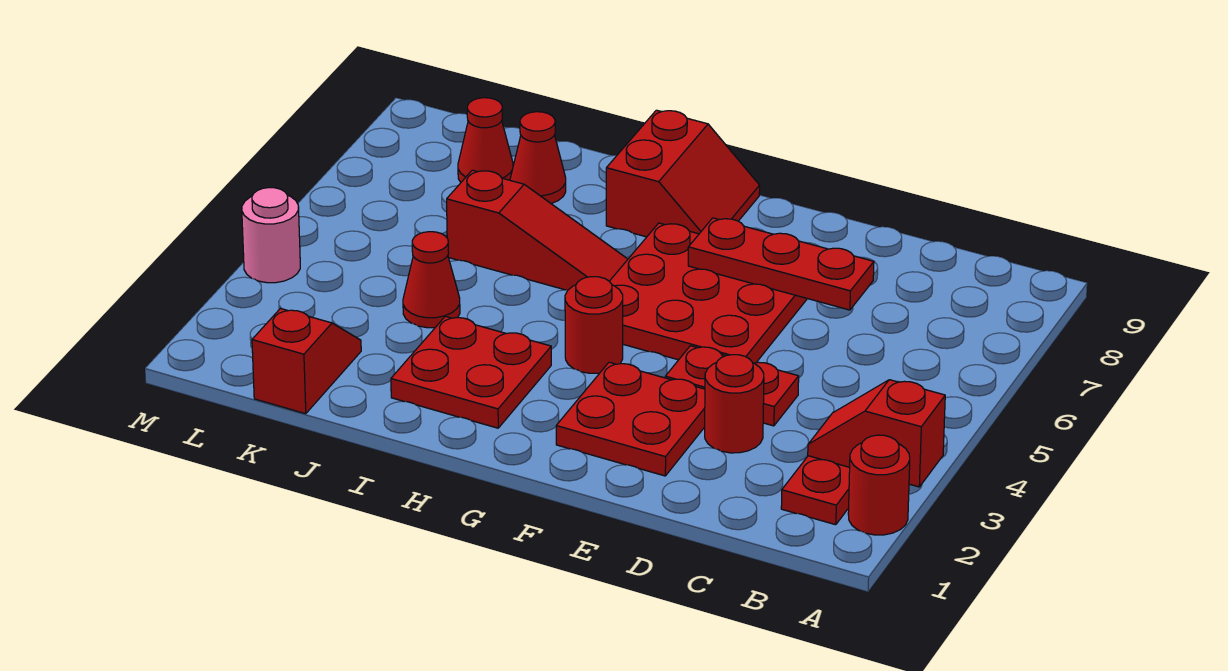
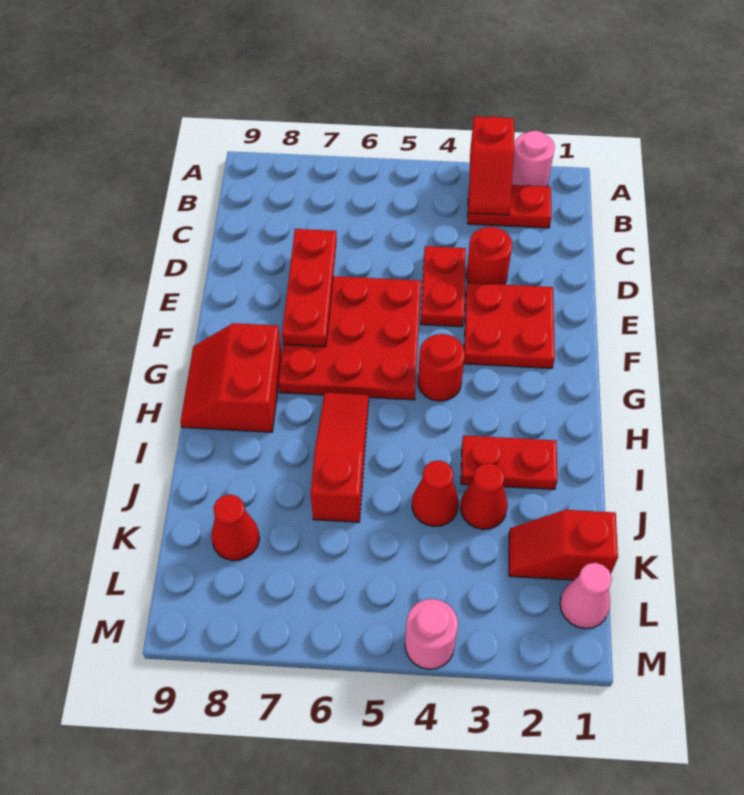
red 1x1 round brick [848,435,910,535] -> pink 1x1 round brick [512,131,555,187]
red 2x2 slope [606,110,760,237] -> red 2x2 slope turned to [180,323,282,432]
red 2x2 plate [391,316,551,428] -> red 1x2 plate [461,435,557,489]
red 1x1 cone [510,112,566,204] -> red 1x1 cone moved to [460,463,508,529]
none -> pink 1x1 cone [560,563,612,629]

